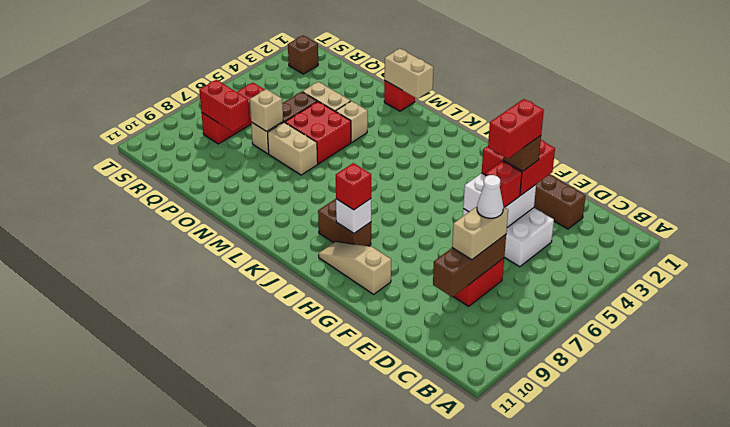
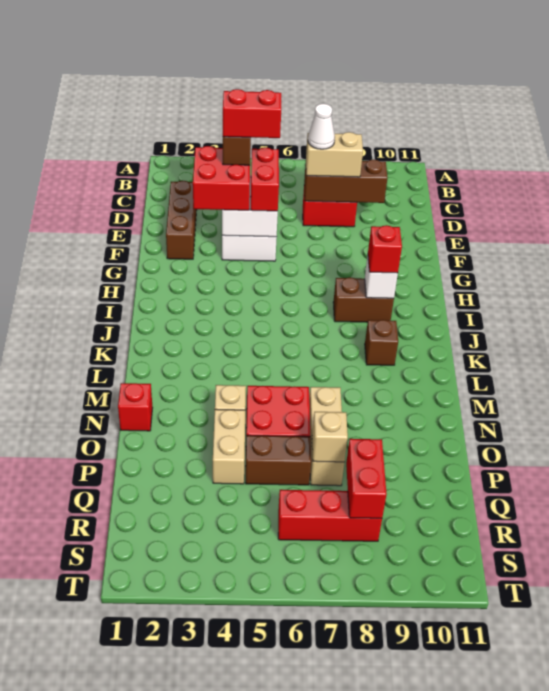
red 1x1 brick [486,161,522,207] -> red 1x2 brick [251,147,279,211]
tan 1x3 slope [318,241,391,294] -> none
brown 1x2 brick [318,199,371,246] -> brown 1x2 brick turned to [333,277,394,322]
tan 1x2 brick [384,49,434,99] -> none
brown 1x1 brick [288,35,318,74] -> brown 1x1 brick moved to [365,320,398,365]

